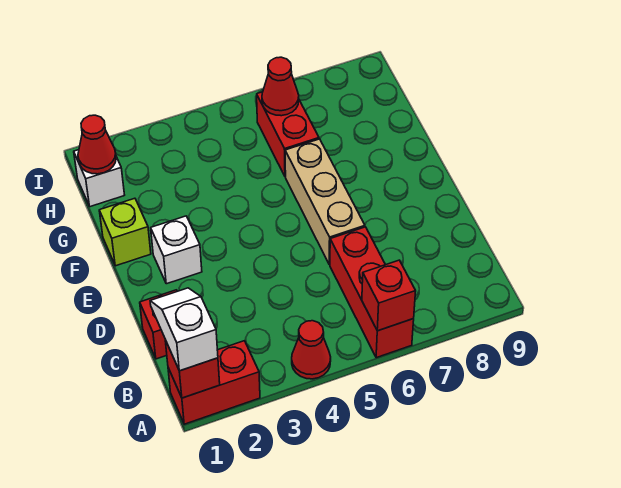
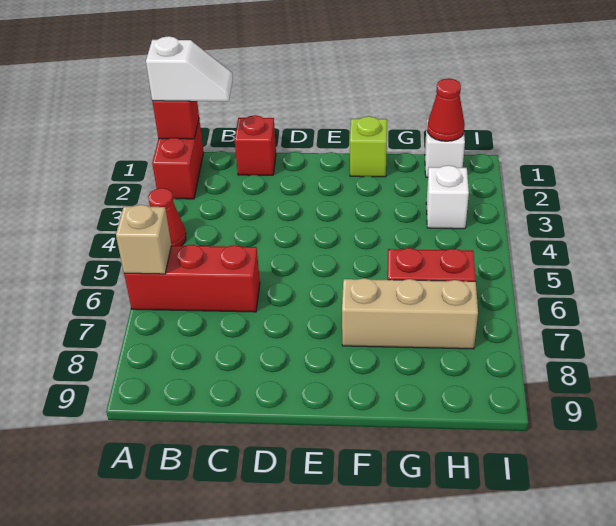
red 1x1 brick [362,260,416,331] -> tan 1x1 brick [116,205,171,274]
tan 1x3 brick [285,139,365,265] -> tan 1x3 brick moved to [342,278,478,349]
white 1x1 brick [151,216,202,284] -> white 1x1 brick moved to [426,165,469,229]
red 1x1 cone [262,57,299,116] -> none

